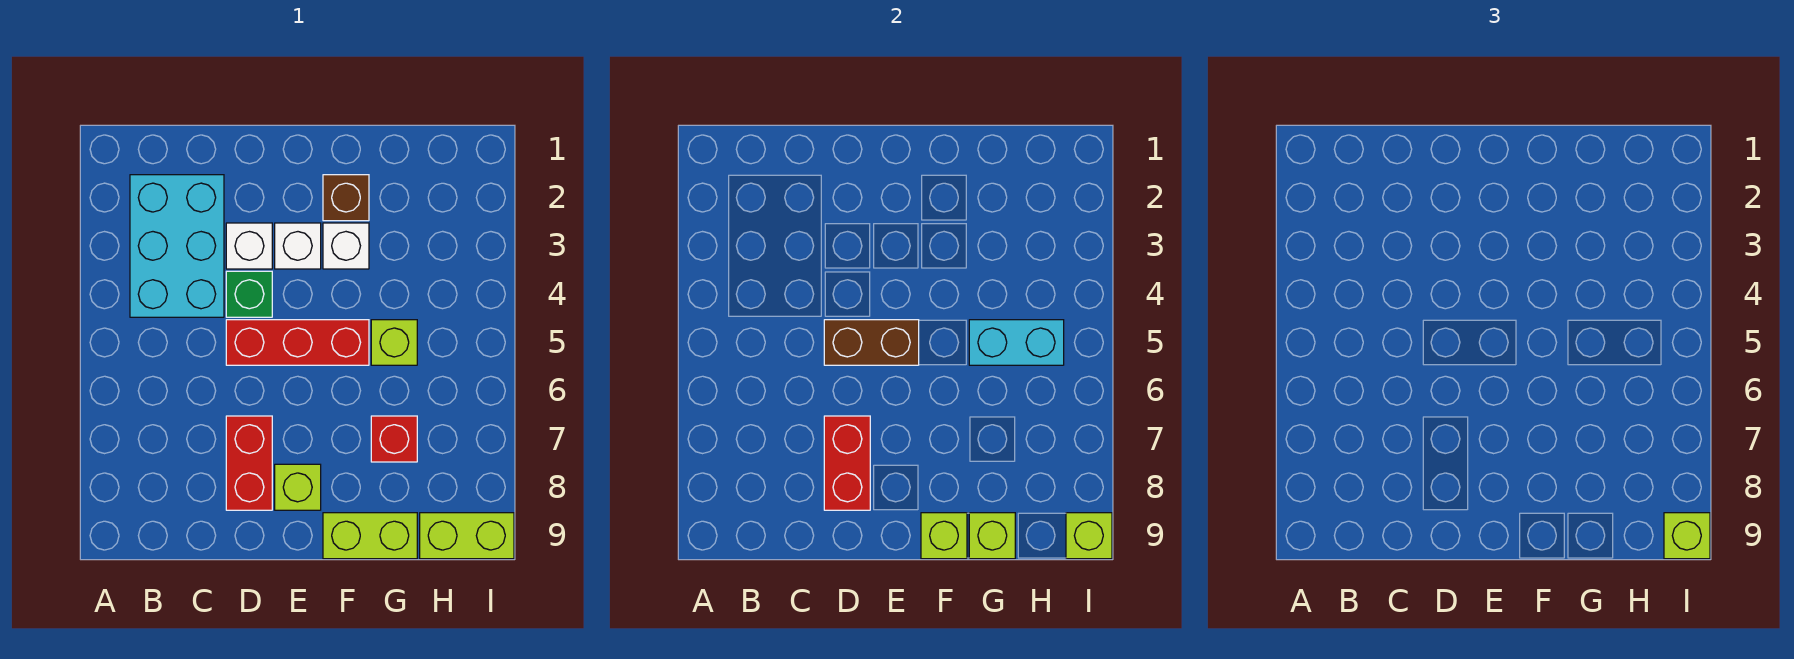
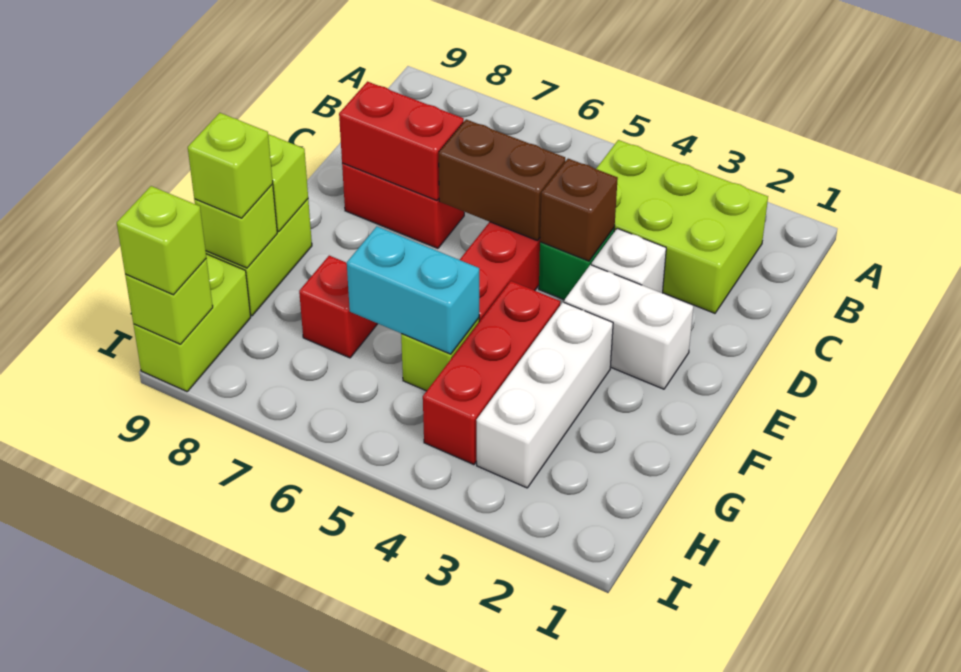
cyan 2x3 brick [130,175,224,317] -> lime 2x3 brick [596,140,768,313]
brown 1x2 brick [824,320,919,365] -> brown 1x2 brick turned to [439,119,565,241]
white 1x1 brick [275,223,321,269] -> white 1x2 brick [564,265,693,389]
lime 1x1 brick [275,464,321,510] -> lime 1x1 brick moved to [188,113,273,218]
brown 1x1 brick [323,175,369,221] -> brown 1x1 brick moved to [540,159,618,261]
white 1x1 brick [323,223,369,269] -> white 1x3 brick [476,302,613,488]
none -> red 1x3 brick [423,281,560,465]
cyan 1x2 brick [969,320,1064,365] -> cyan 1x2 brick turned to [347,227,479,354]

